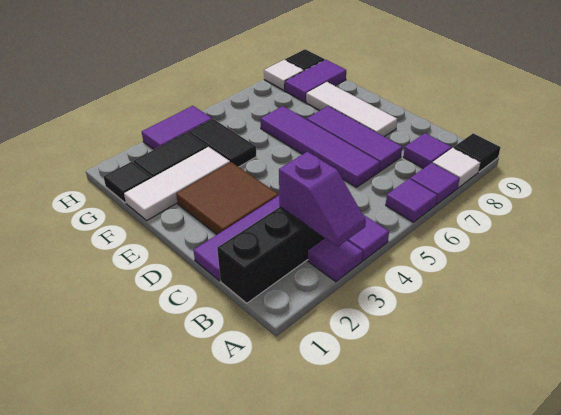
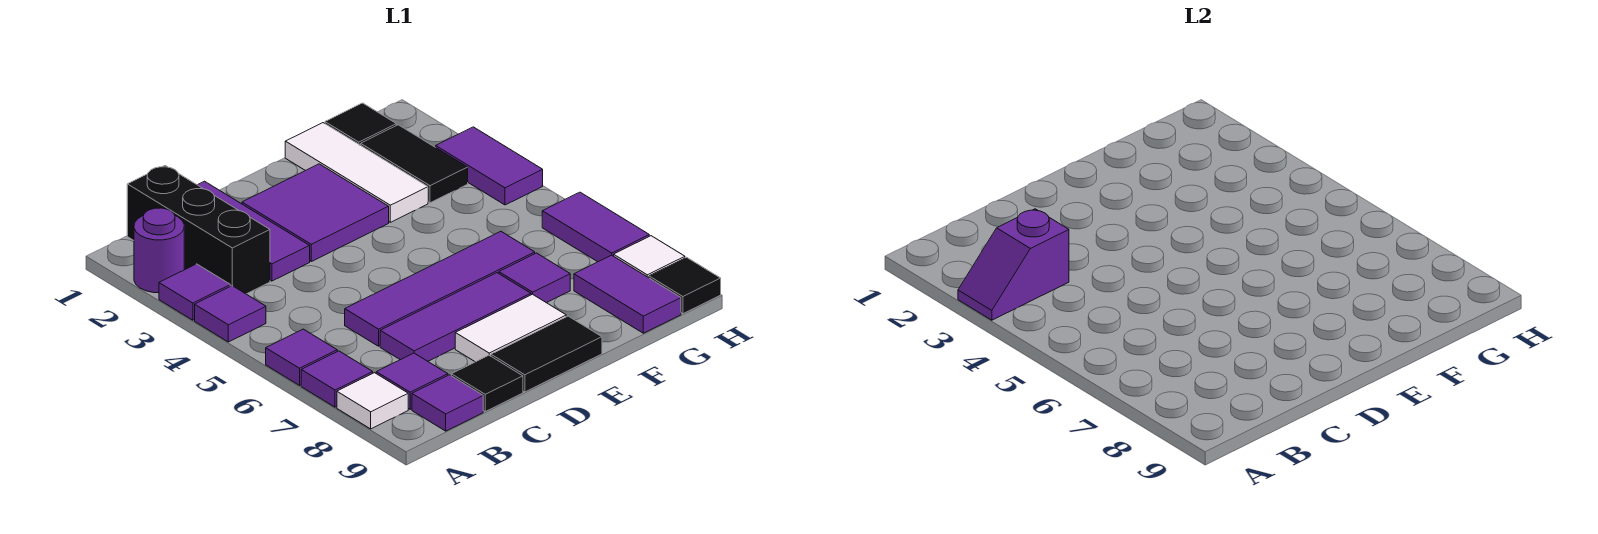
none -> purple 1x1 round brick [134,208,184,293]
black 1x1 tile [454,133,501,172] -> black 1x1 tile moved to [451,355,523,411]
none -> purple 1x1 tile [412,375,483,431]
brown 2x2 tile [176,162,279,234] -> purple 2x2 tile [242,164,389,261]
white 1x3 tile [306,82,397,137] -> white 1x2 tile [455,294,566,362]
black 1x2 tile [189,119,256,167] -> black 1x2 tile moved to [491,316,602,392]
none -> purple 1x1 tile [499,253,570,303]
none -> purple 1x2 tile [542,192,649,262]

